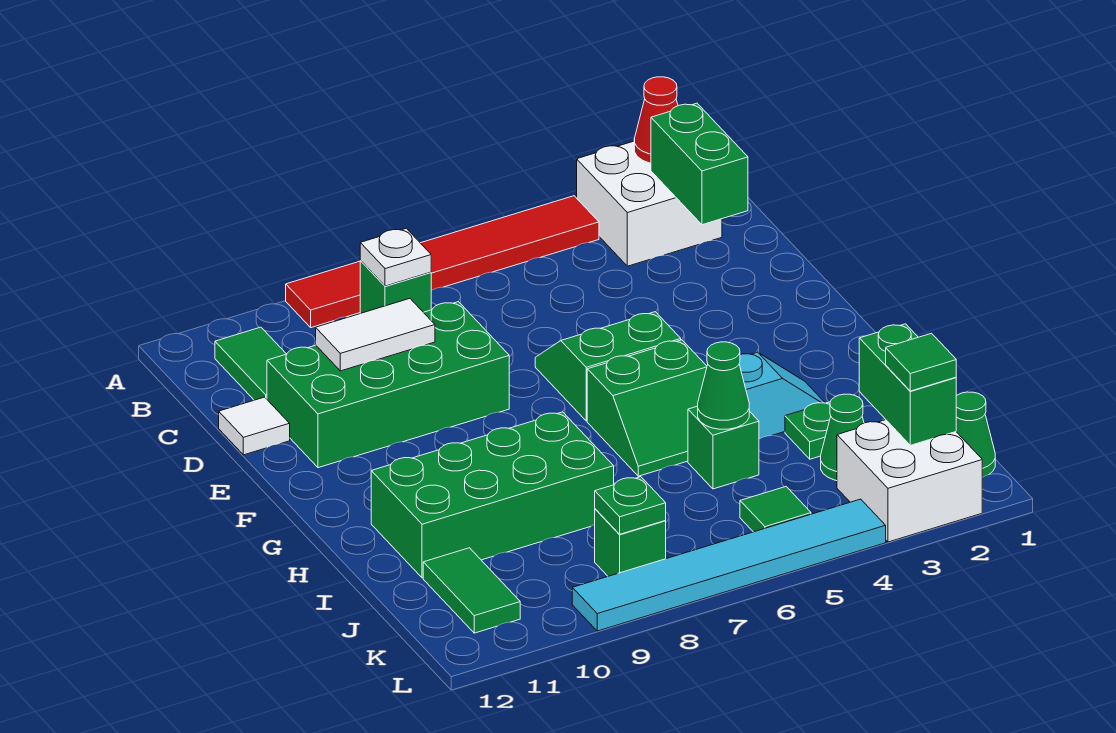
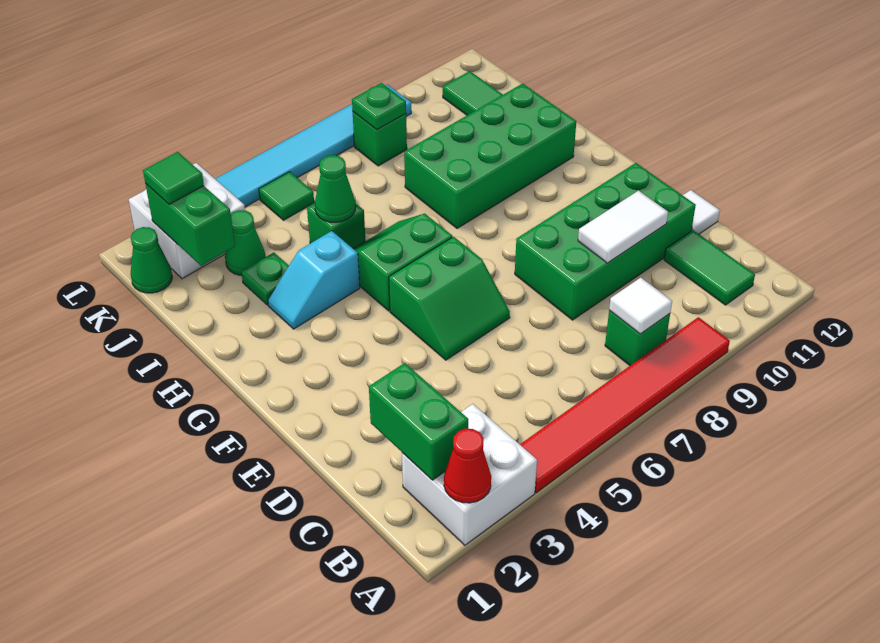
white 1x1 plate [360,228,431,286] -> white 1x1 tile [609,278,672,334]

